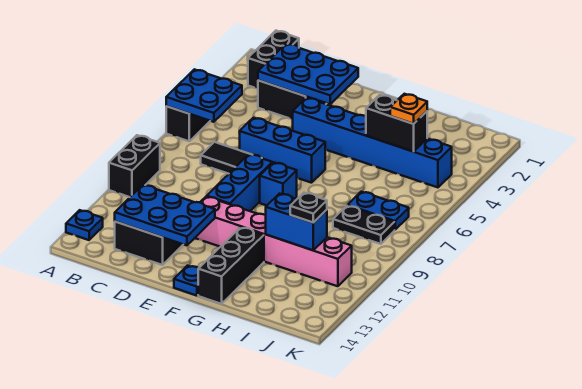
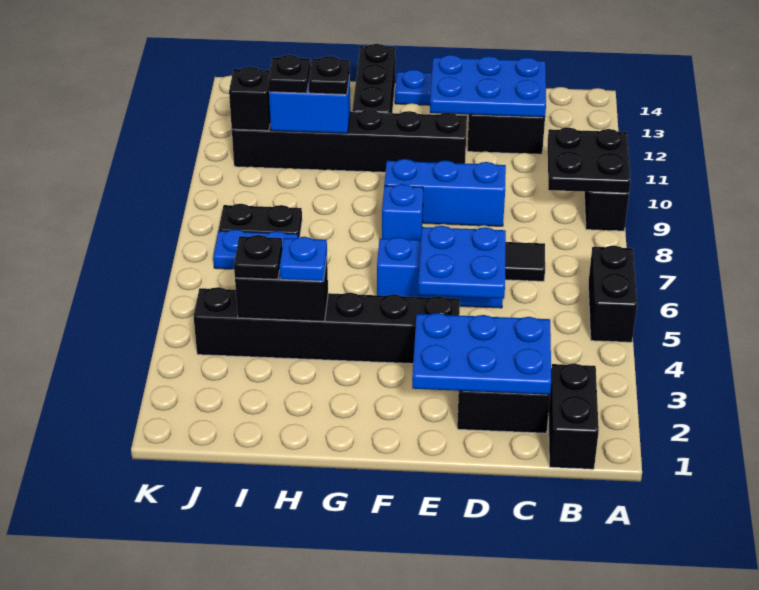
blue 2x2 plate [166,69,242,122] -> blue 2x2 plate moved to [418,226,506,299]
none -> black 2x2 plate [548,127,631,193]
blue 1x1 plate [66,210,103,240] -> blue 1x1 plate moved to [280,237,327,281]
blue 1x6 brick [293,98,452,187] -> black 1x6 brick [194,287,460,364]
blue 1x3 brick [207,154,272,211] -> blue 1x3 brick turned to [384,159,506,226]
pink 1x6 brick [195,196,352,286] -> black 1x6 brick [232,110,467,172]
none -> black 1x1 plate [308,56,350,95]
orange 1x1 plate [390,94,427,124] -> black 1x1 plate [234,235,282,279]
none -> black 1x1 brick [229,67,270,131]

